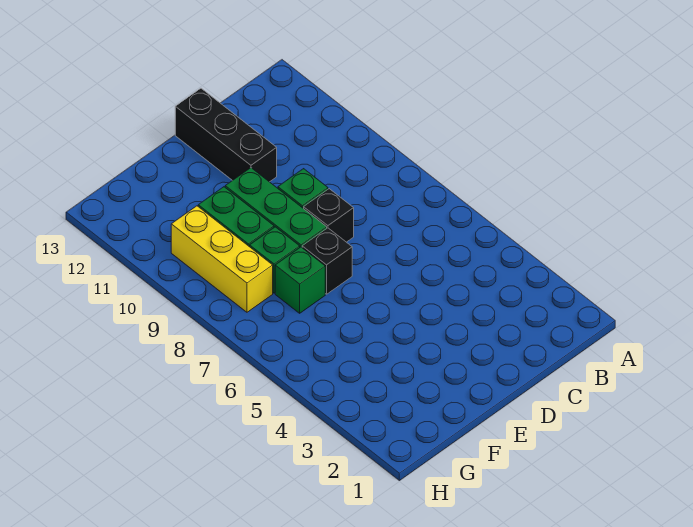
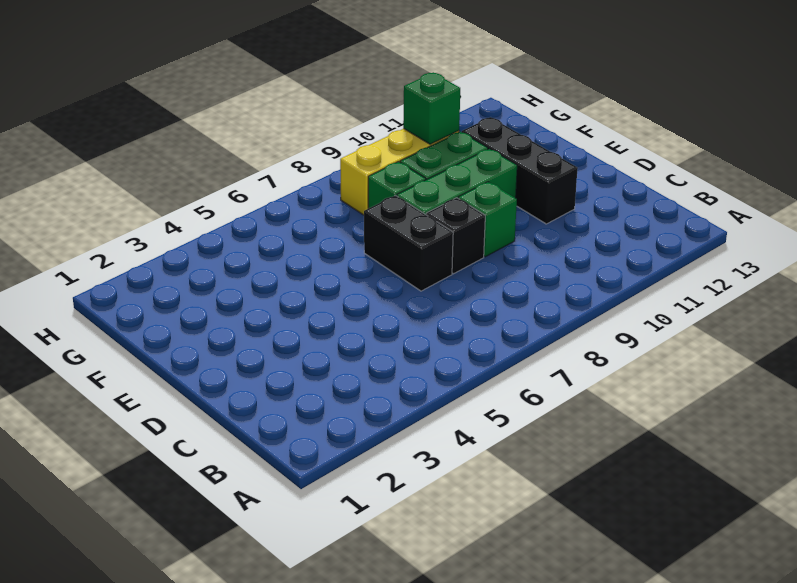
black 1x3 brick [175,88,277,182] -> black 1x3 brick turned to [462,117,578,224]
black 1x1 brick [302,228,352,294] -> black 1x2 brick [364,195,453,291]
green 1x1 brick [275,247,325,313] -> green 1x1 brick moved to [403,72,460,144]

